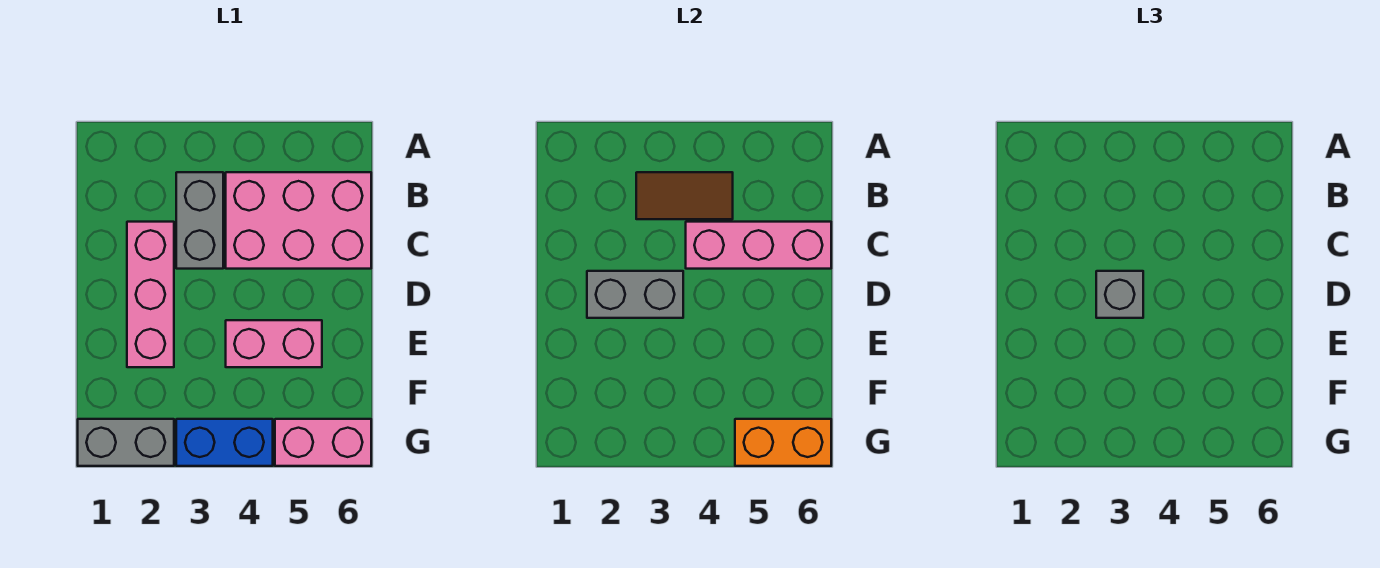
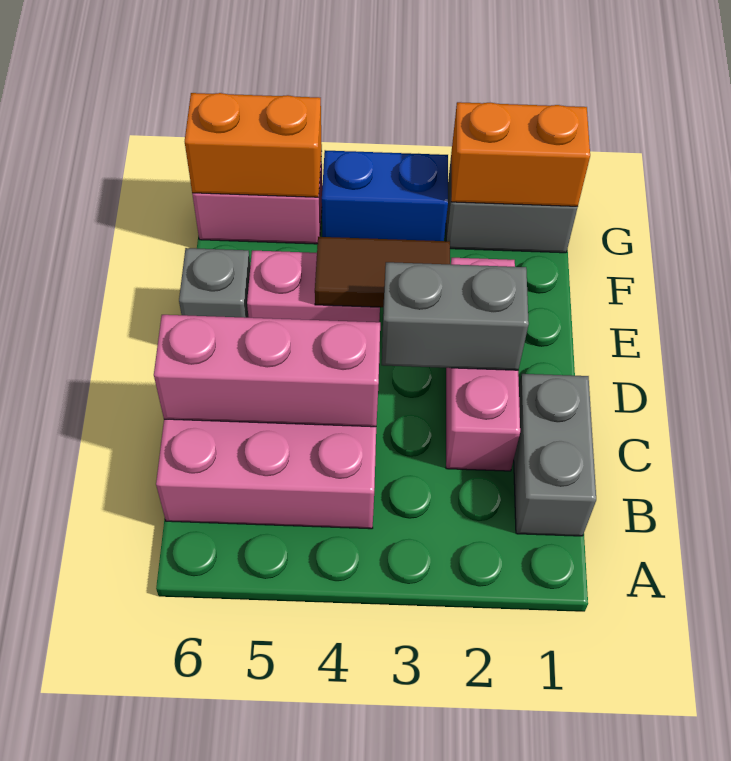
grey 1x2 brick [176,172,223,269] -> grey 1x2 brick moved to [514,374,596,536]
brown 1x2 tile [636,172,733,219] -> brown 1x2 tile moved to [315,237,450,307]
grey 1x1 brick [1096,271,1143,318] -> grey 1x1 brick moved to [179,248,250,318]
none -> orange 1x2 brick [451,102,590,206]

